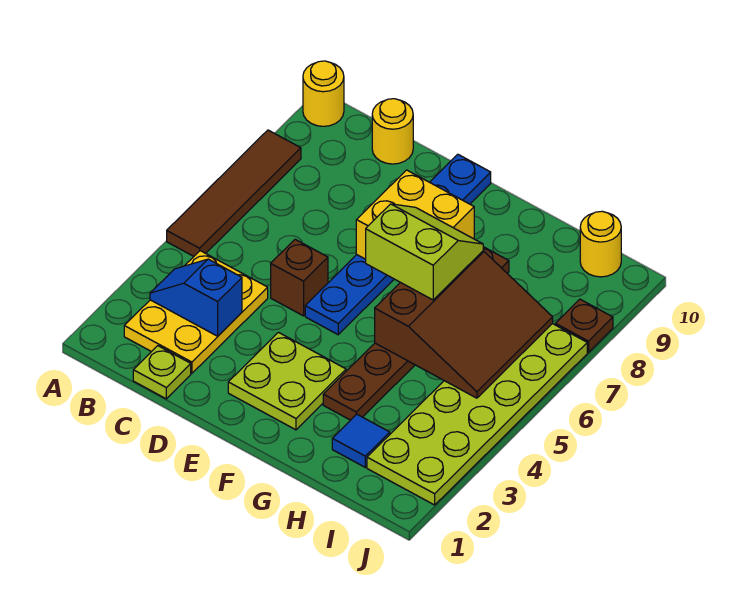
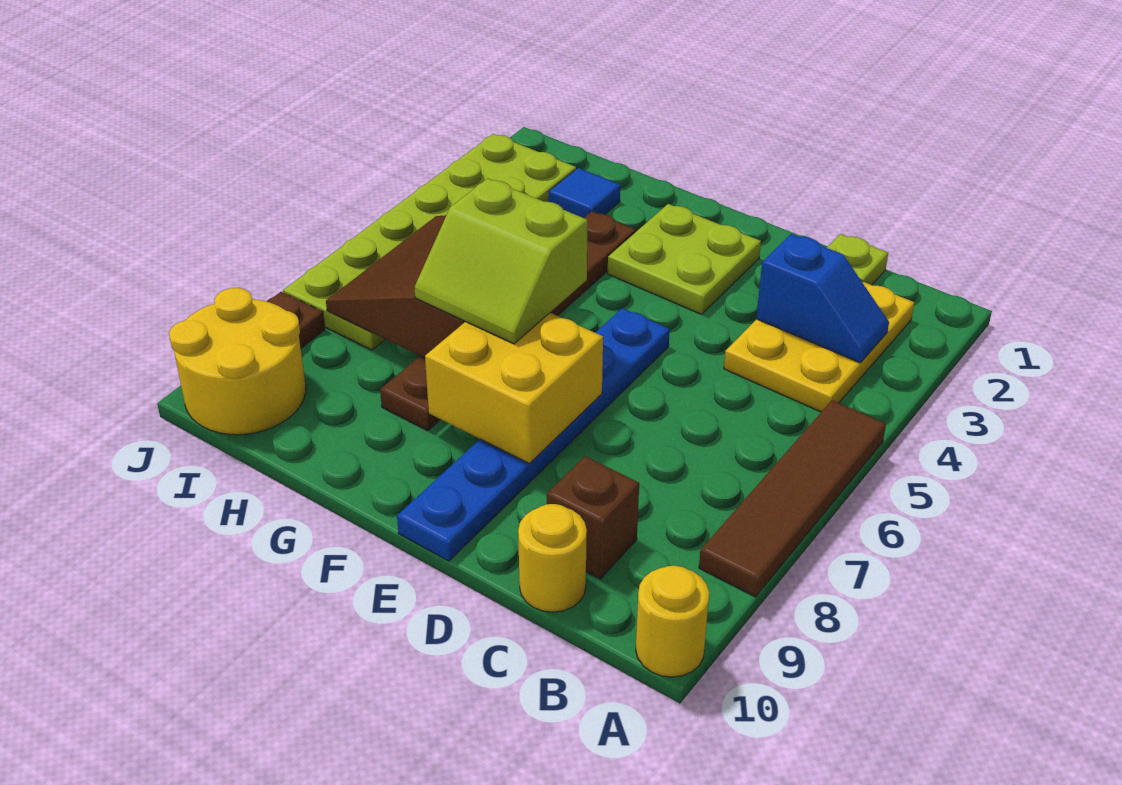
brown 1x1 brick [271,239,328,316] -> brown 1x1 brick moved to [547,456,639,579]
yellow 1x1 round brick [580,211,621,277] -> yellow 2x2 round brick [169,288,306,435]

